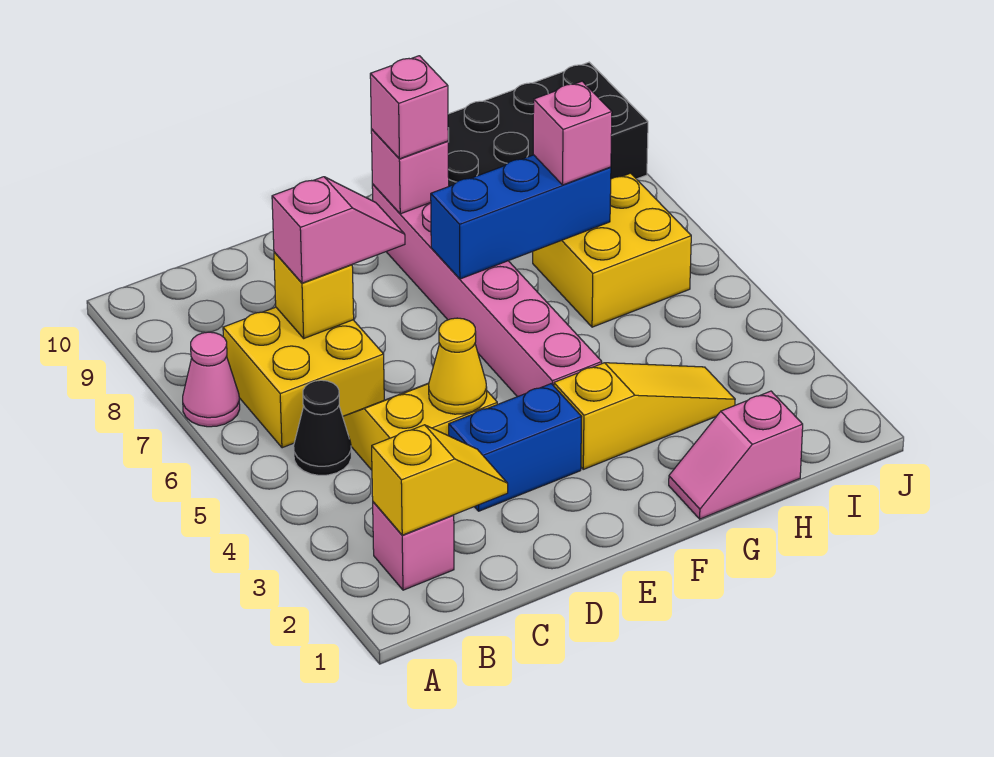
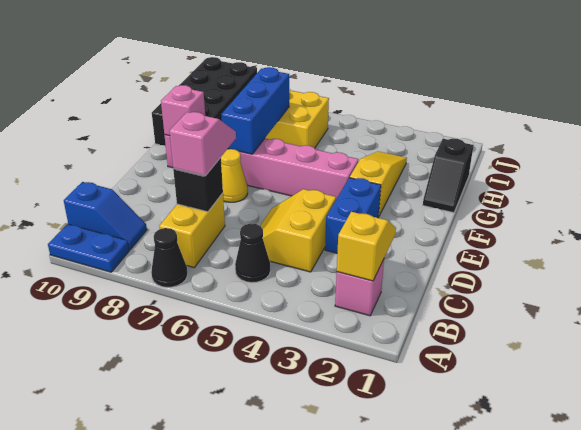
pink 1x1 cone [183,332,240,427] -> black 1x1 cone [151,228,187,287]
none -> blue 1x2 plate [48,224,129,272]
yellow 2x2 brick [223,307,384,448] -> yellow 1x2 brick [160,193,225,267]
none -> blue 1x2 slope [64,182,147,250]
yellow 1x1 brick [274,252,354,338] -> black 1x1 brick [173,158,223,212]
yellow 1x1 cone [429,318,487,414] -> yellow 1x1 cone moved to [221,149,248,202]
pink 1x1 brick [370,56,448,159] -> none
pink 1x2 slope [669,391,803,519] -> black 1x2 slope [423,138,474,213]
pink 1x1 brick [533,81,612,185] -> none

